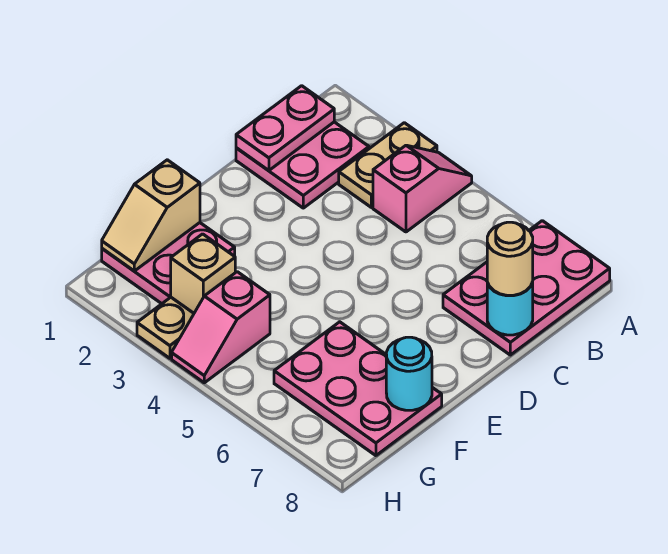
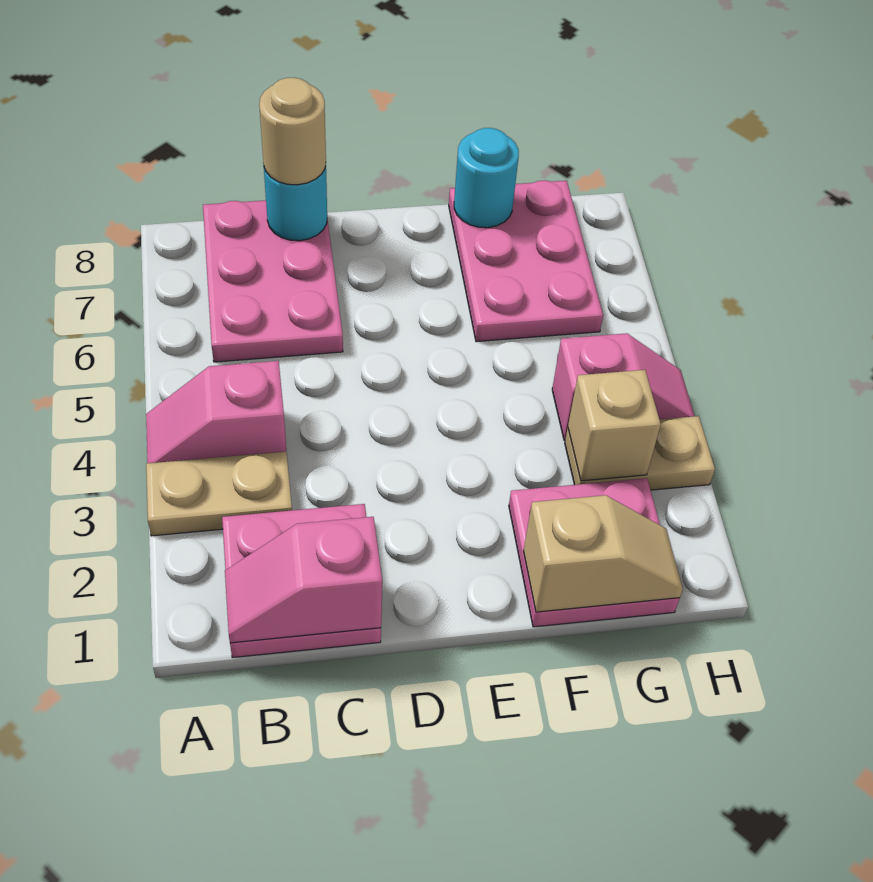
pink 2x3 plate [443,221,610,355] -> pink 2x3 plate turned to [203,200,343,362]
pink 1x2 plate [236,86,334,170] -> pink 1x2 slope [225,517,382,643]

